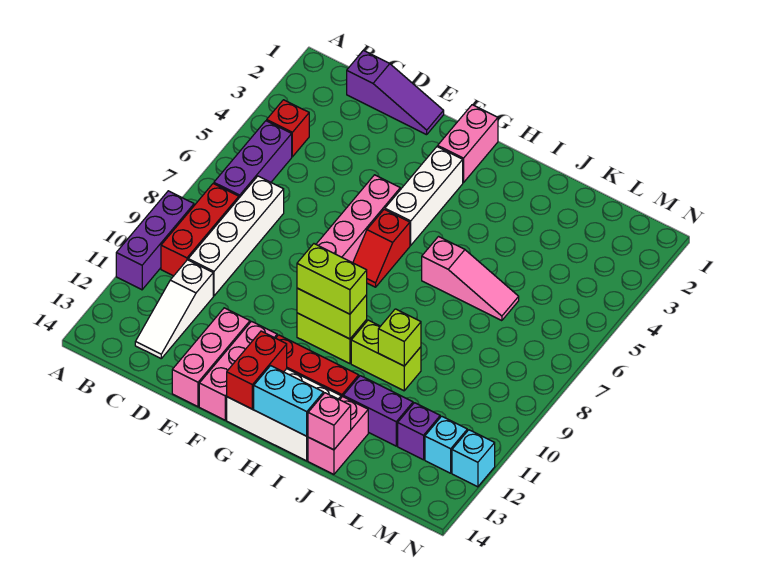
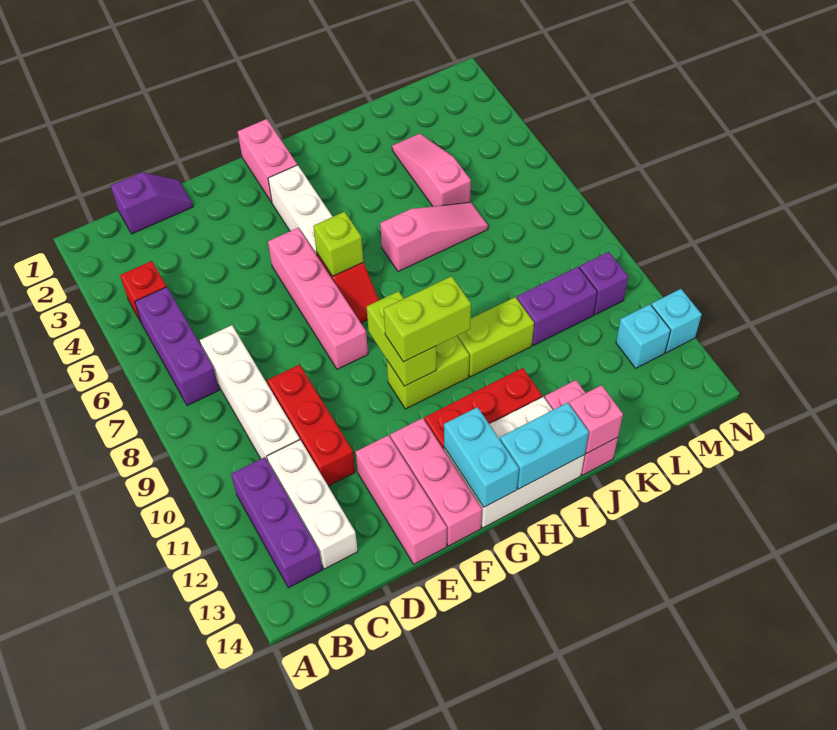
purple 1x3 brick [116,191,194,290] -> purple 1x3 brick moved to [231,457,322,588]
red 1x3 brick [161,184,239,276] -> red 1x3 brick moved to [267,365,355,486]
purple 1x3 slope [347,51,444,135] -> purple 1x2 slope [111,172,193,234]
white 1x3 slope [135,260,213,358] -> white 1x3 brick [267,440,358,569]
lime 1x2 brick [297,288,367,339] -> lime 1x2 brick turned to [367,291,436,386]
red 1x2 brick [227,331,287,409] -> cyan 1x2 brick [444,407,519,507]
lime 1x1 brick [378,309,421,366] -> lime 1x1 brick moved to [313,212,363,276]
purple 1x2 brick [343,376,413,446] -> purple 1x2 brick moved to [517,267,597,345]
none -> pink 1x3 slope [392,134,471,206]
purple 1x1 brick [398,403,440,460] -> purple 1x1 brick moved to [579,252,628,315]

